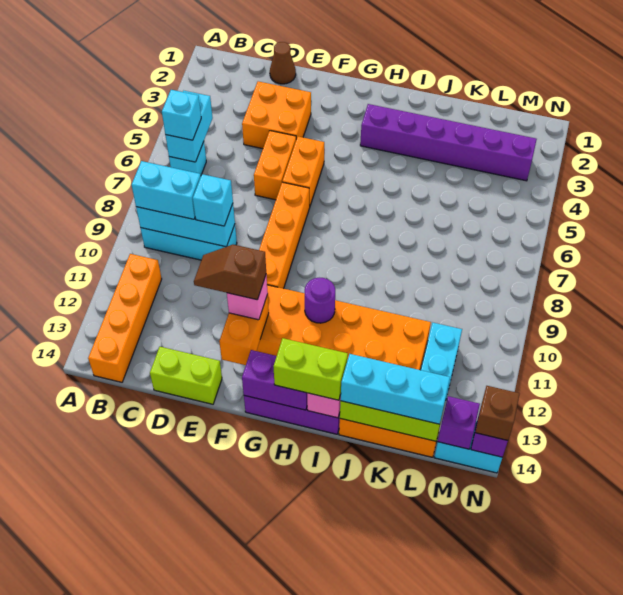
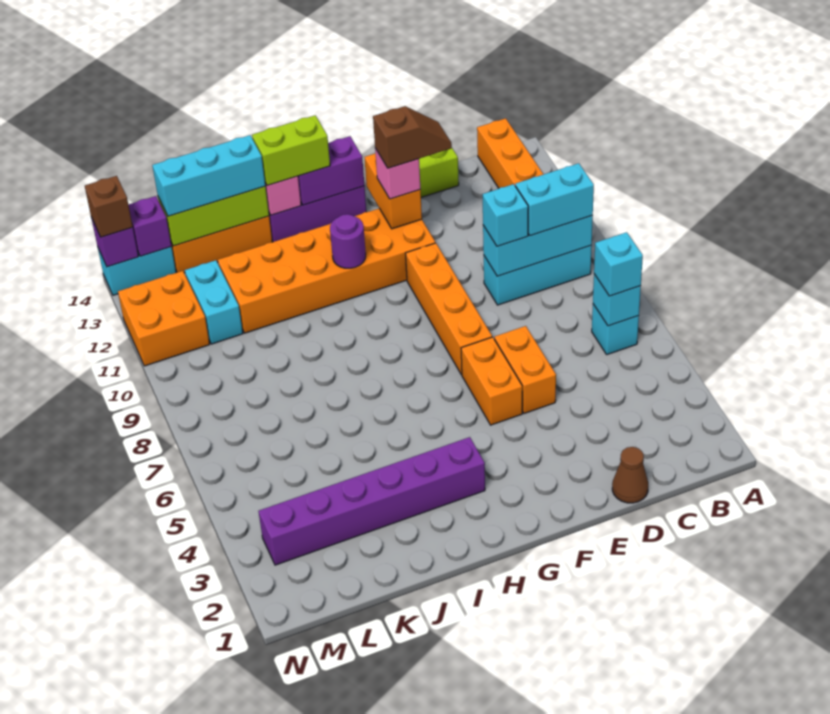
cyan 1x2 brick [165,91,213,162] -> cyan 1x1 brick [593,274,641,326]
orange 2x2 brick [242,81,311,149] -> orange 2x2 brick moved to [118,271,210,366]

